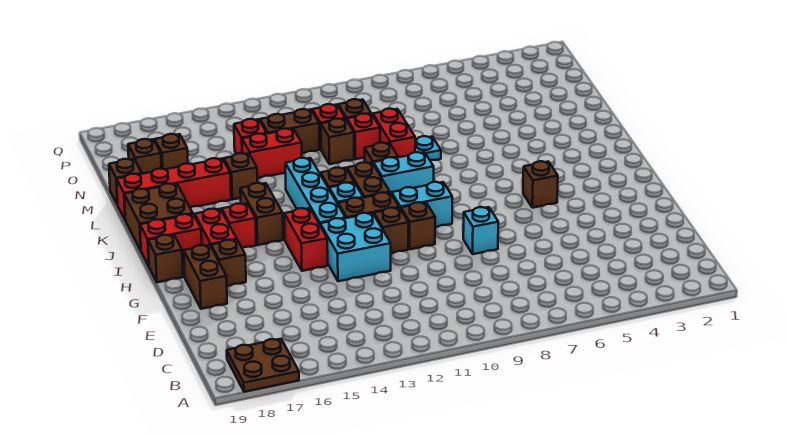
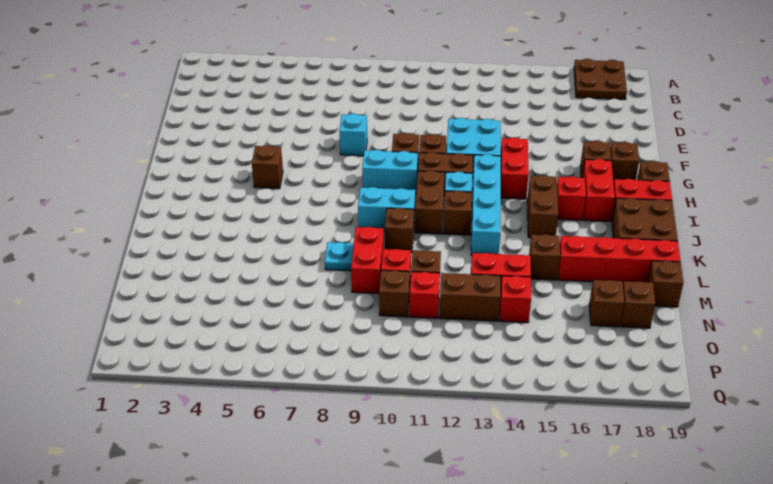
brown 1x2 brick [184,245,227,309] -> brown 1x1 brick [610,142,639,183]

